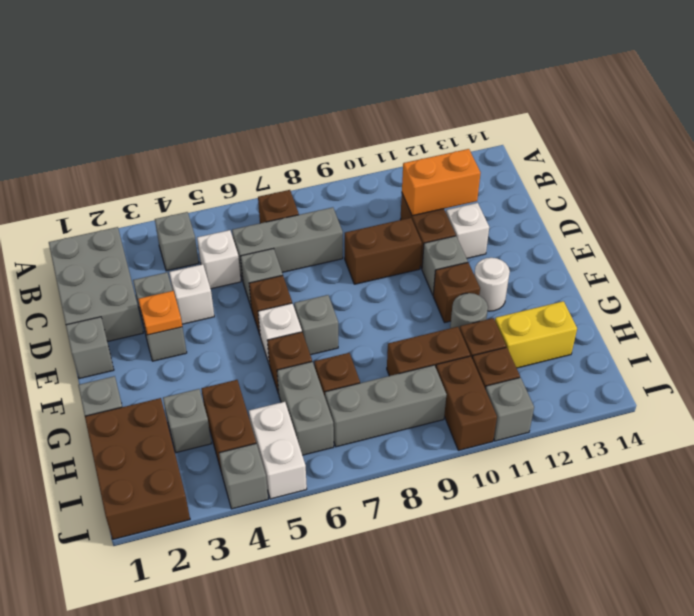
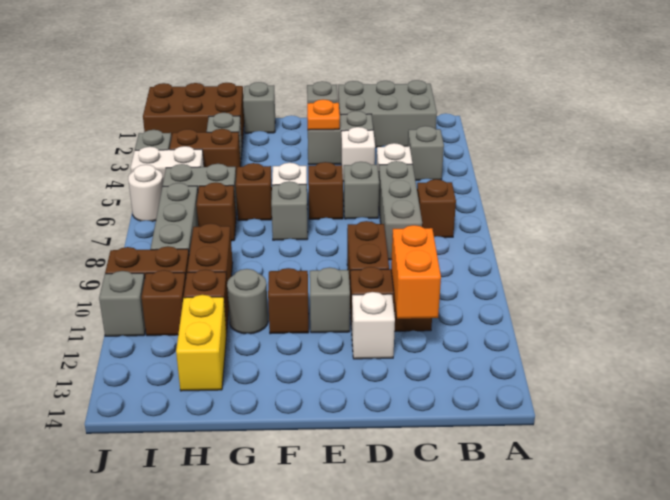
white 1x1 round brick [474,258,510,311] -> white 1x1 round brick moved to [128,165,163,221]

